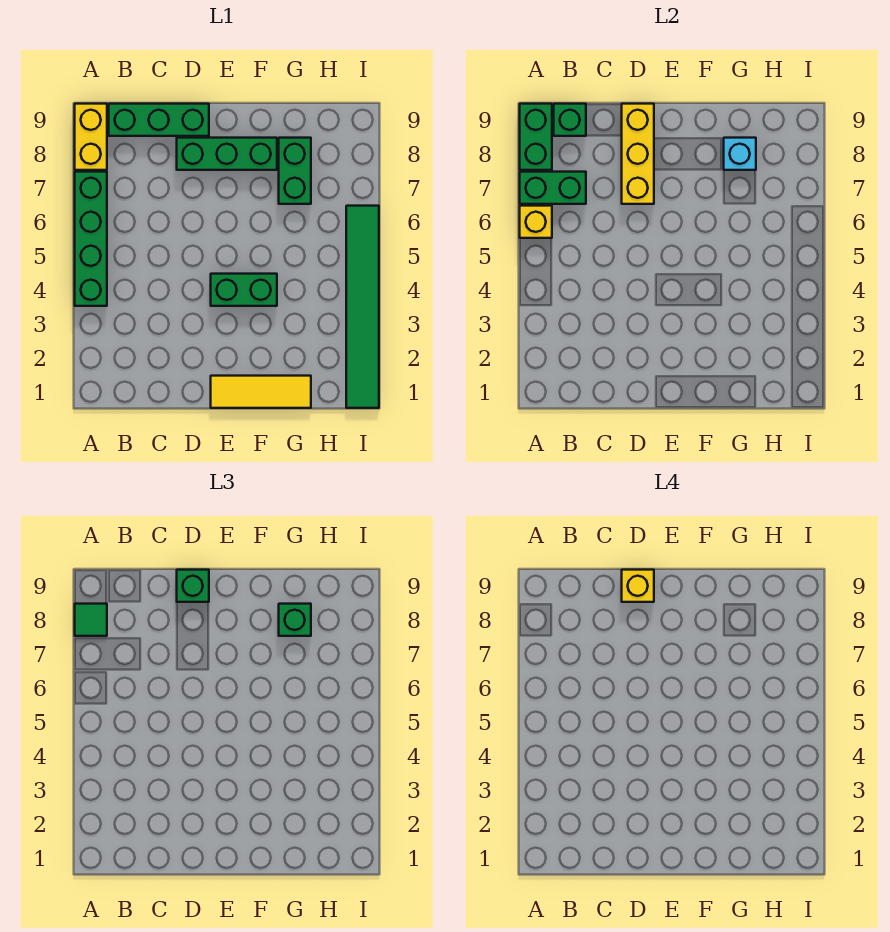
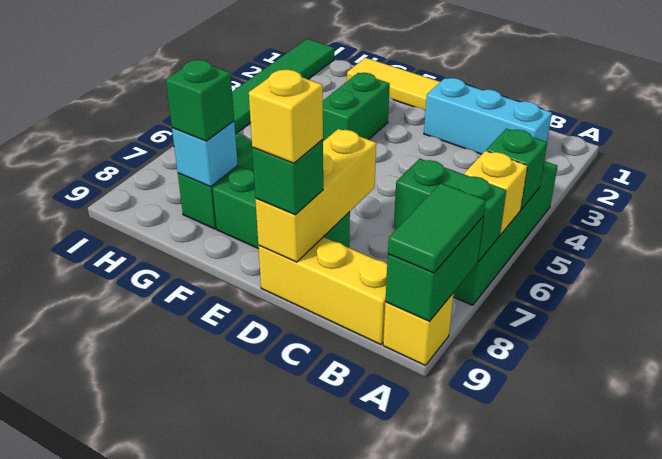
yellow 1x2 brick [75,104,107,170] -> yellow 1x1 brick [383,293,454,366]
green 1x1 tile [75,604,107,636] -> green 1x2 tile [388,183,486,273]
none -> cyan 1x3 brick [424,78,552,154]
green 1x3 brick [109,104,209,136] -> yellow 1x3 brick [259,237,387,345]
green 1x1 brick [554,104,586,136] -> green 1x1 brick moved to [486,129,547,209]
green 1x2 brick [211,274,277,306] -> green 1x2 brick turned to [323,73,390,141]

